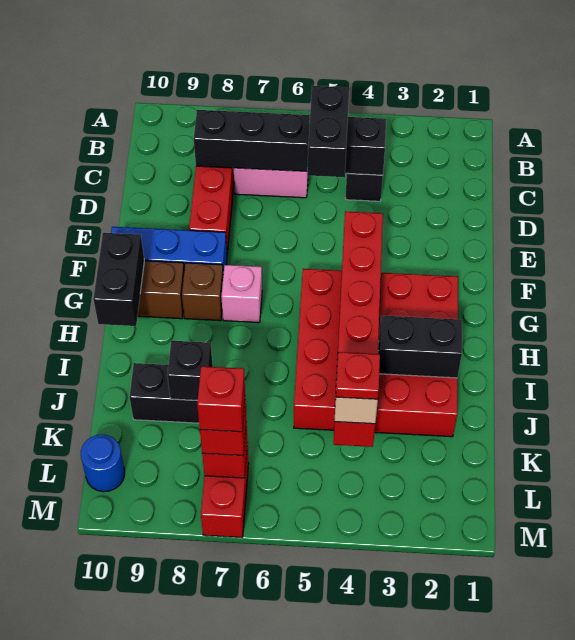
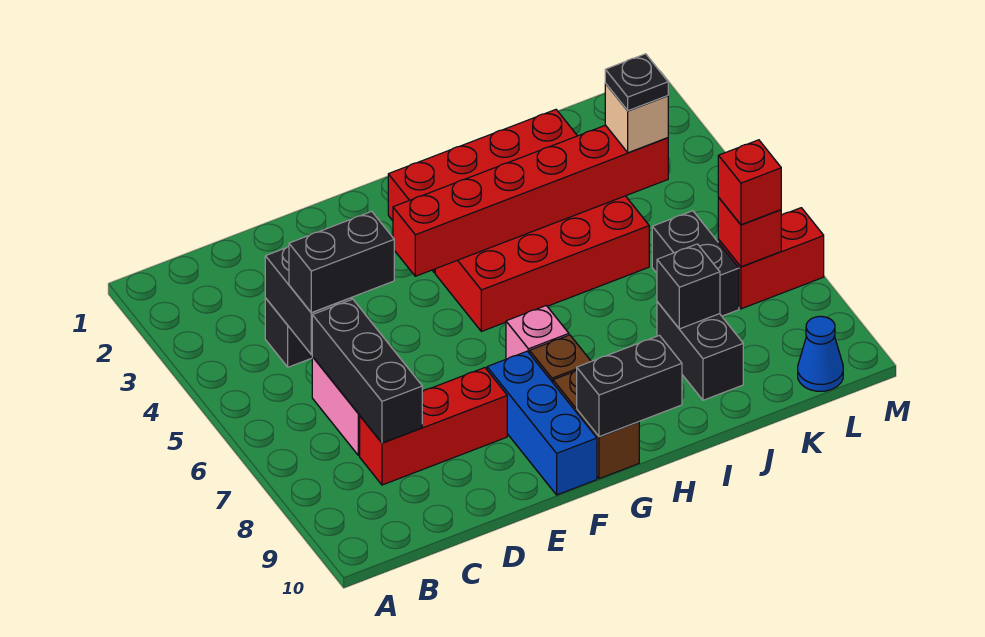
black 1x2 brick [378,316,462,378] -> black 1x2 brick moved to [652,211,739,316]
red 1x1 plate [336,352,380,399] -> black 1x1 plate [605,54,668,111]
red 1x1 brick [197,366,245,432] -> none
blue 1x1 round brick [81,435,125,492] -> blue 1x1 cone [798,316,843,391]

